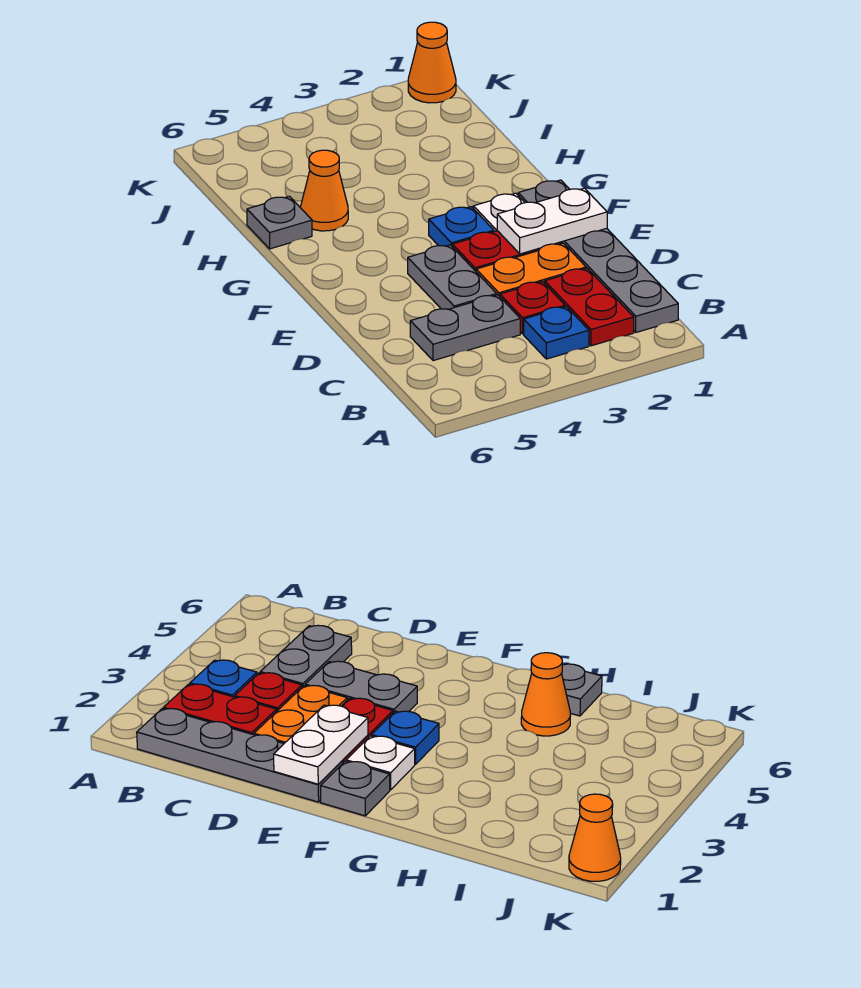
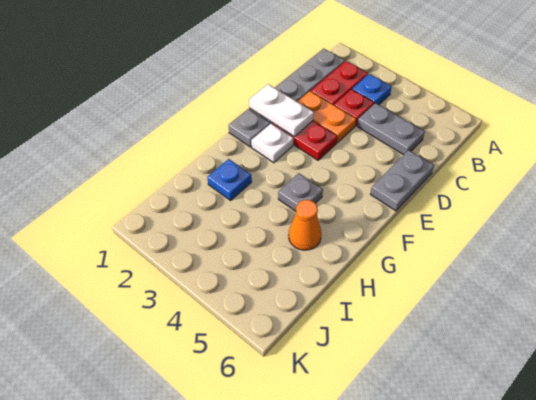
grey 1x2 plate [408,245,497,309] -> grey 1x2 plate moved to [371,150,434,211]
blue 1x1 plate [429,207,494,246] -> blue 1x1 plate moved to [207,159,252,200]
grey 1x1 plate [247,196,312,249] -> grey 1x1 plate moved to [278,173,323,211]
orange 1x1 cone [408,22,456,103] -> none

